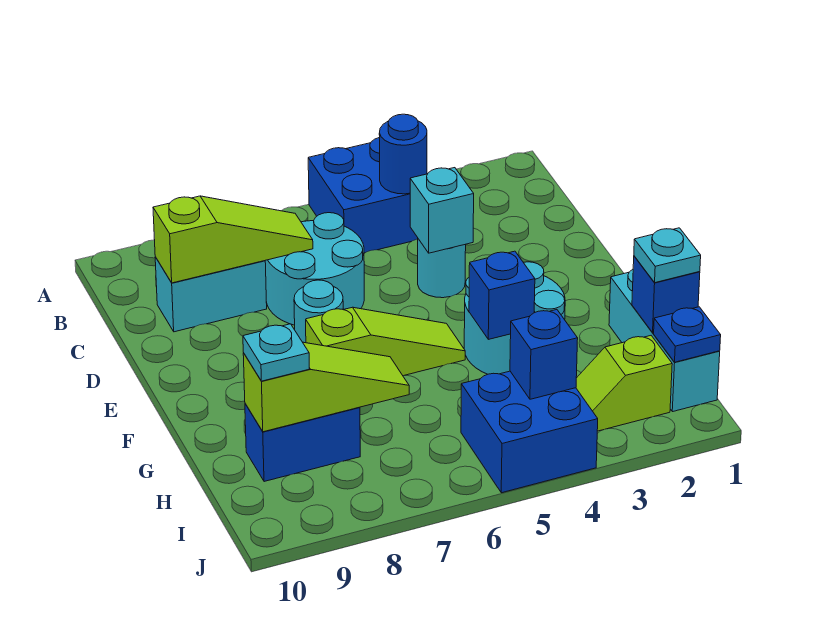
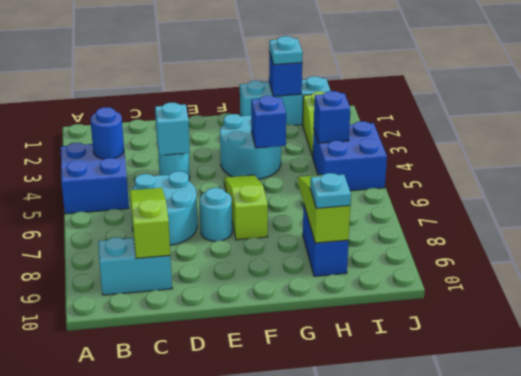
cyan 1x2 brick [155,257,267,332] -> cyan 1x2 brick turned to [98,237,172,295]
blue 1x1 plate [654,307,721,362] -> none

